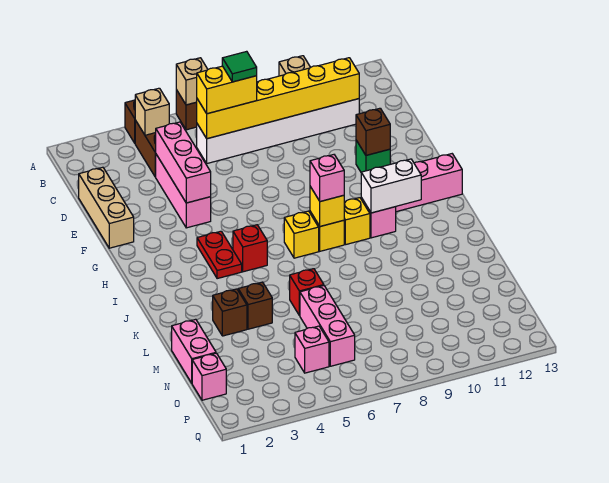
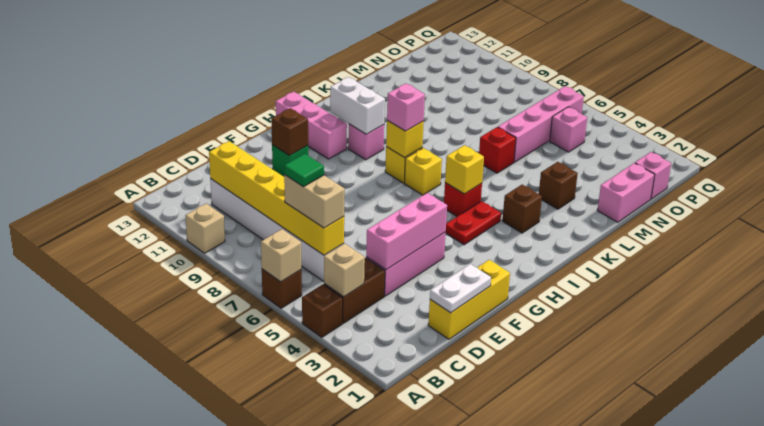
yellow 1x2 brick [197,66,257,114] -> tan 1x2 brick [284,175,345,228]
tan 1x3 brick [79,167,134,248] -> yellow 1x3 brick [428,260,510,339]
none -> white 1x2 plate [430,264,491,313]
yellow 1x1 brick [344,198,370,245] -> yellow 1x1 brick moved to [445,145,484,194]
brown 1x1 brick [238,282,272,329] -> brown 1x1 brick moved to [502,185,542,233]
pink 1x3 brick [300,286,355,366] -> pink 1x4 brick [498,86,584,162]

